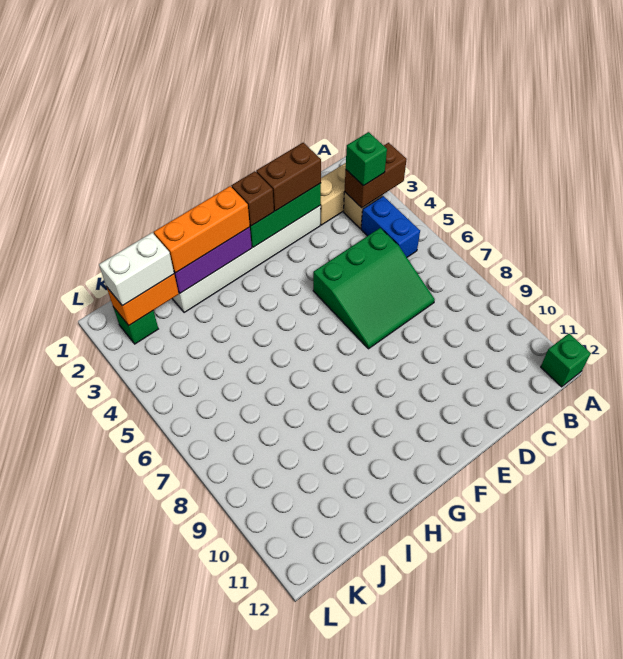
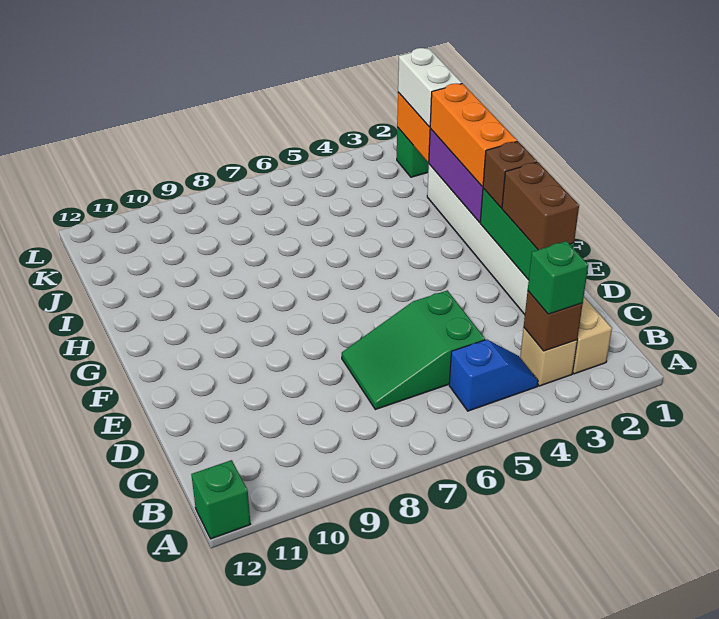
brown 1x2 brick [345,143,407,208] -> brown 1x1 brick [524,291,583,351]
blue 1x2 brick [361,196,420,257] -> blue 1x2 slope [449,340,538,411]
green 3x3 slope [313,228,435,349] -> green 2x3 slope [342,290,485,410]

